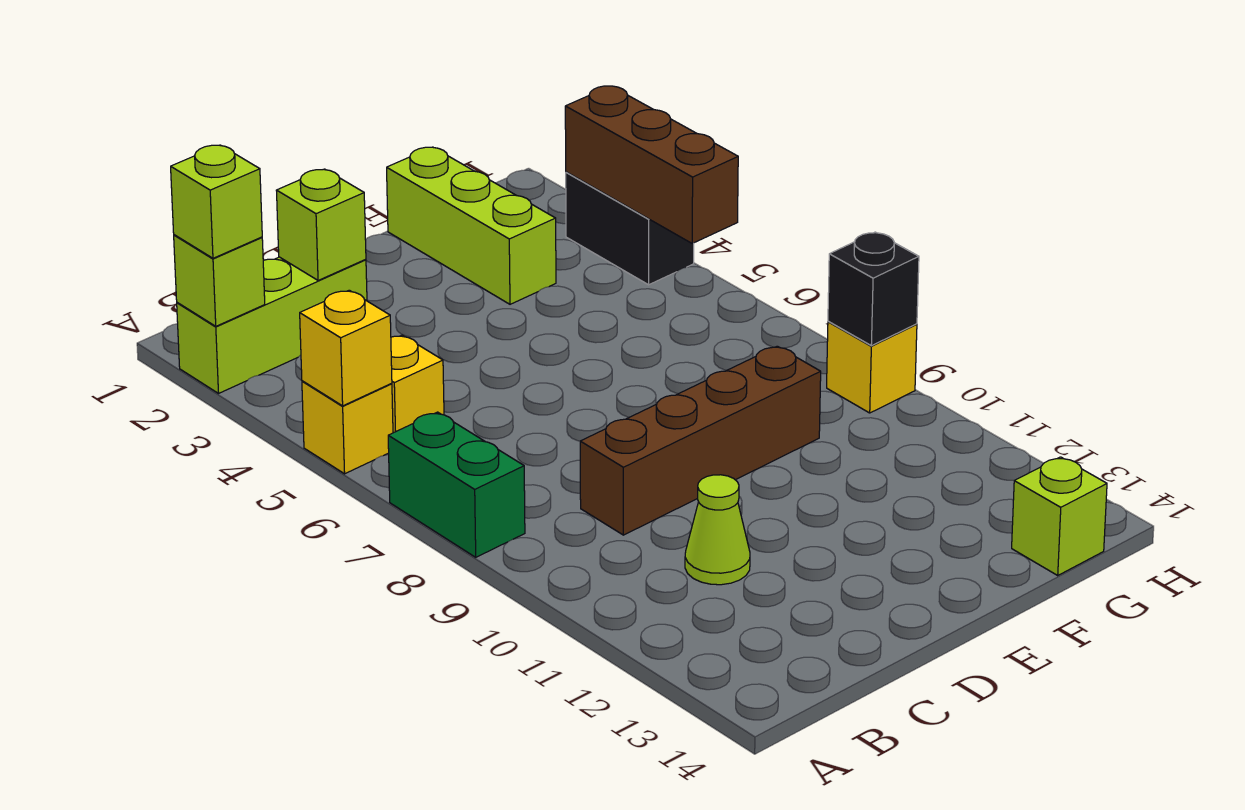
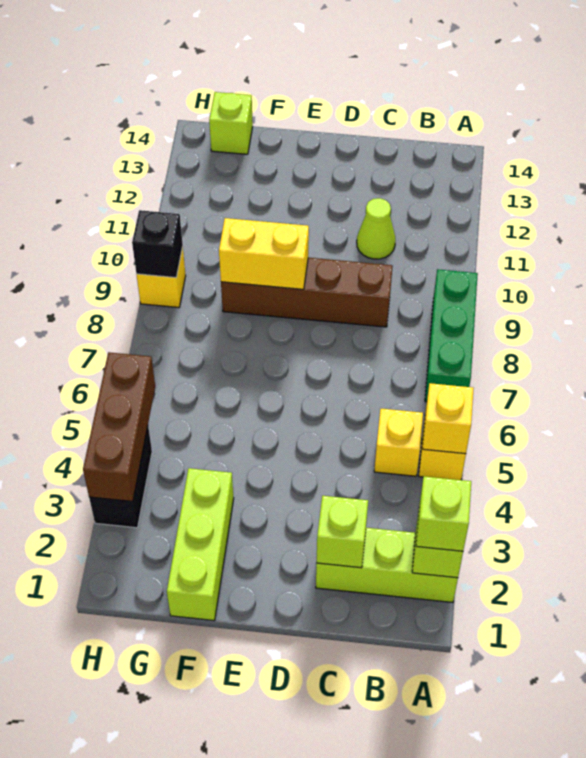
green 1x2 brick [388,412,525,557] -> green 1x3 brick [425,269,478,402]
none -> yellow 1x2 brick [219,218,309,289]

